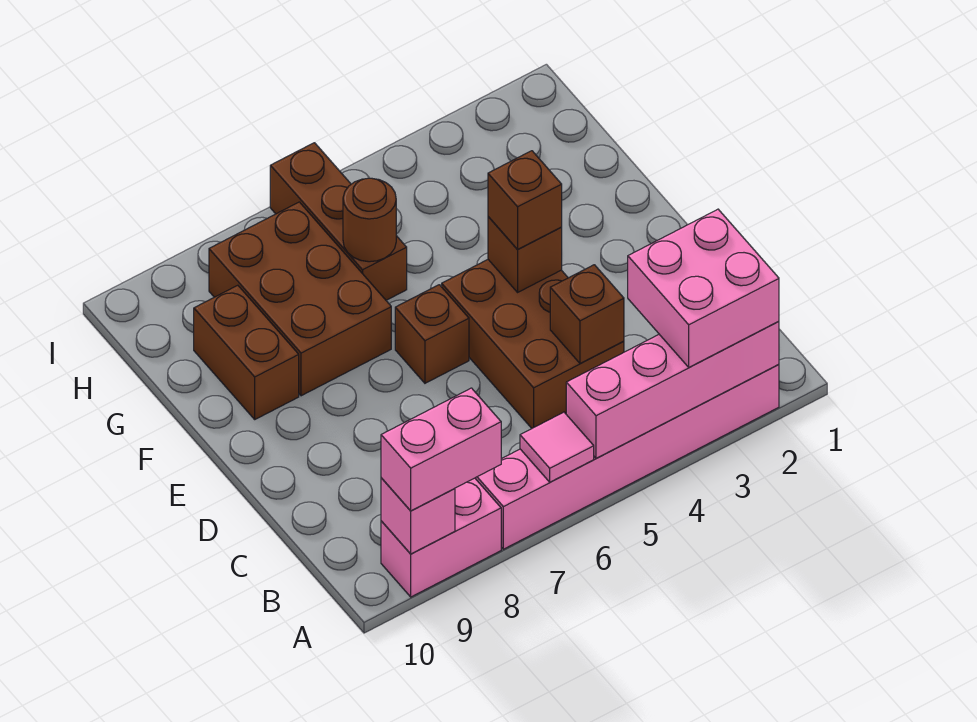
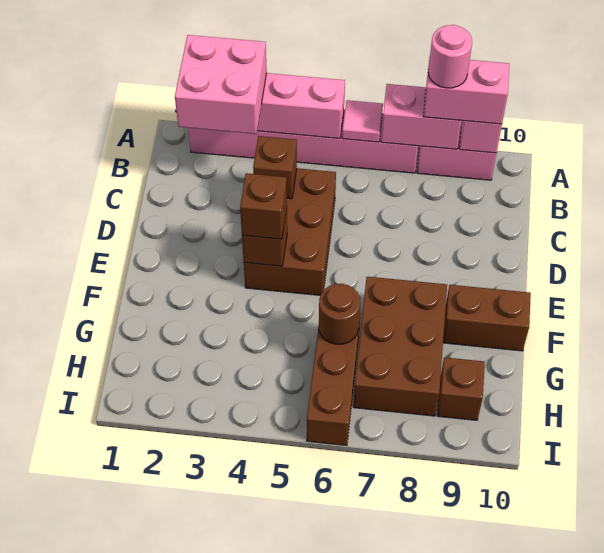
none -> pink 1x2 brick [381,84,462,149]
none -> pink 1x1 round brick [428,25,472,88]
brown 1x1 brick [395,285,469,383] -> brown 1x1 brick moved to [437,357,485,420]
brown 1x2 brick [194,285,299,419] -> brown 1x2 brick turned to [443,285,531,351]

